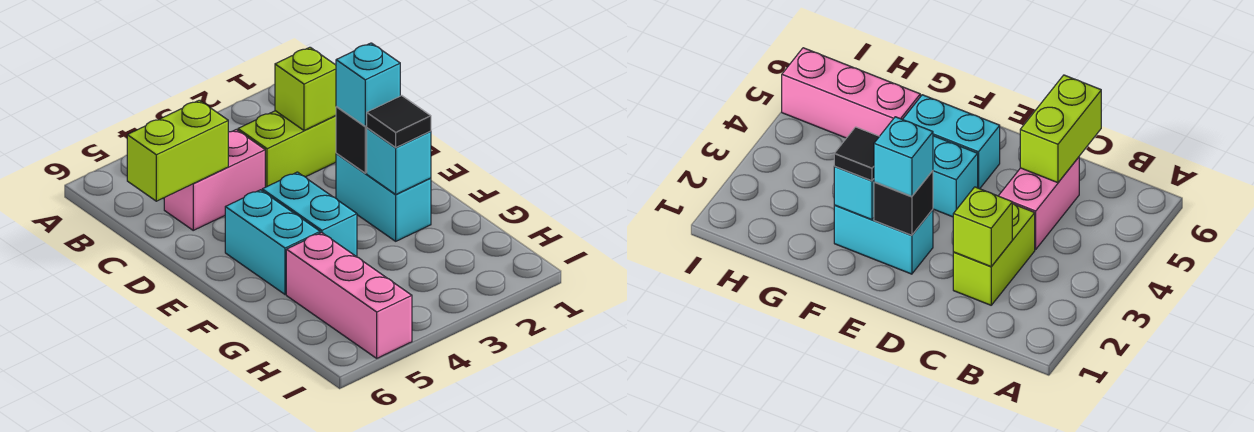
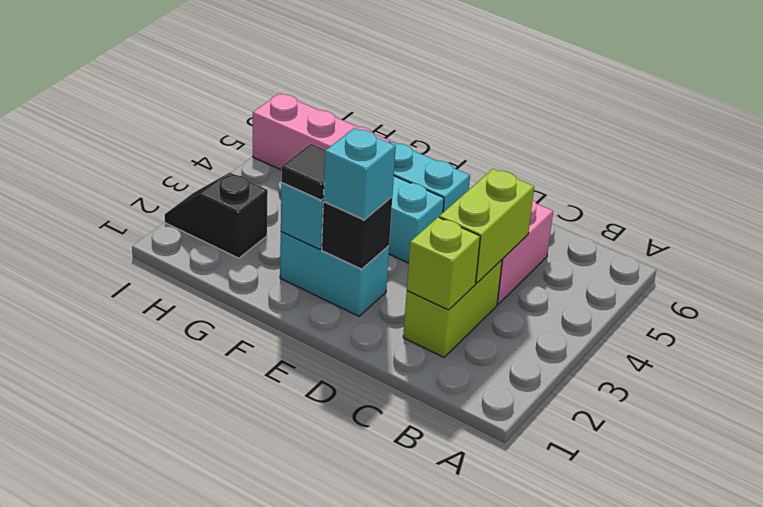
lime 1x2 brick [127,100,228,201] -> lime 1x2 brick moved to [439,169,534,283]
none -> black 1x2 slope [165,173,268,258]

